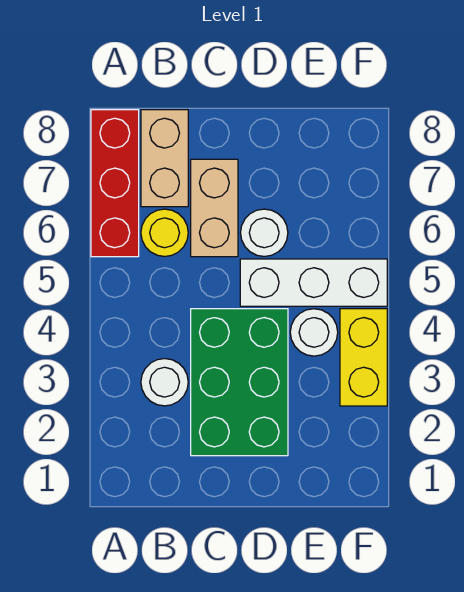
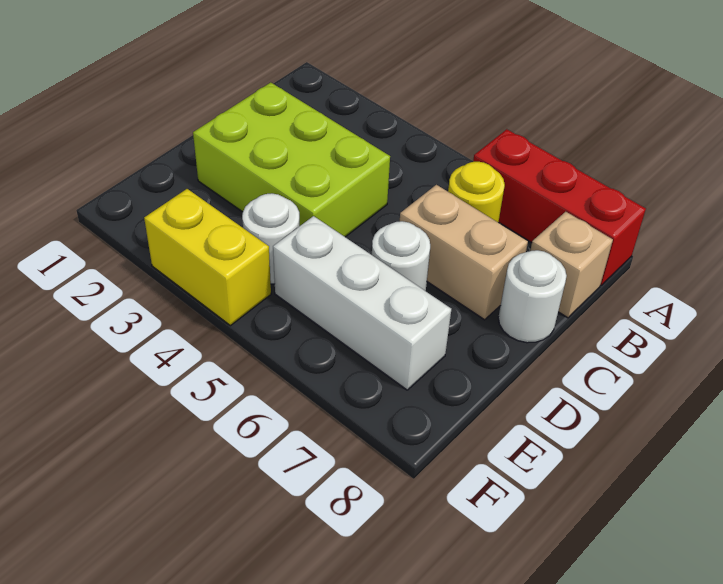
white 1x1 round brick [141,359,188,406] -> white 1x1 round brick moved to [498,250,567,343]
tan 1x2 brick [141,110,188,207] -> tan 1x1 brick [530,212,613,318]
green 2x3 brick [191,309,288,456] -> lime 2x3 brick [193,82,390,237]
white 1x3 brick [240,259,387,306] -> white 1x3 brick turned to [273,216,451,390]

